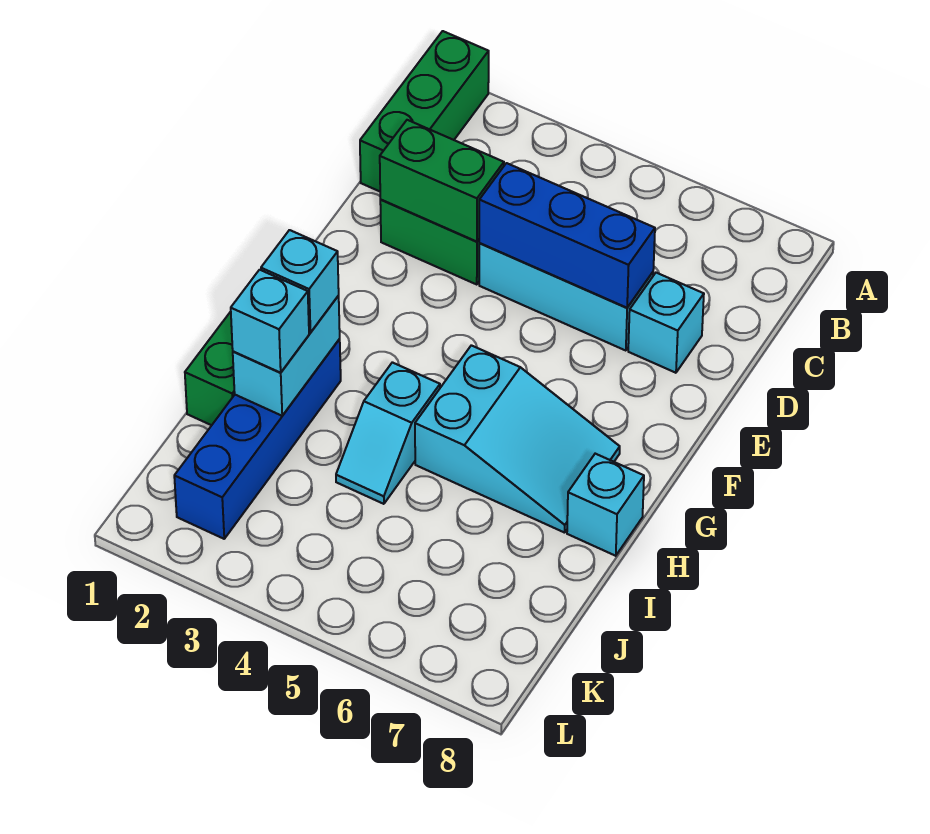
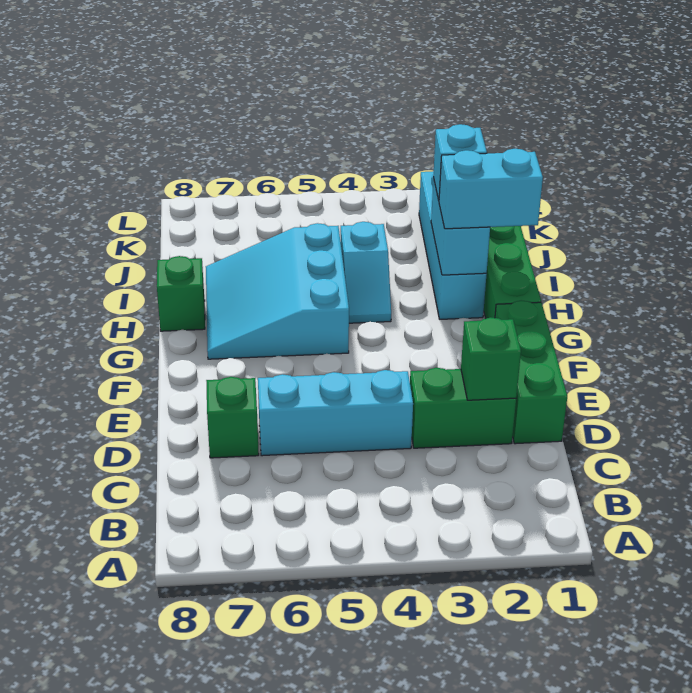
green 1x3 brick [360,31,489,191] -> green 1x3 brick moved to [495,300,567,444]
green 1x2 brick [380,120,504,242] -> green 1x1 brick [461,317,521,400]
blue 1x3 brick [479,163,655,308] -> none
cyan 1x1 brick [628,273,704,373] -> green 1x1 brick [206,377,259,458]
cyan 2x3 slope [415,345,620,533] -> cyan 3x3 slope [206,223,349,359]
blue 1x4 brick [174,339,341,539] -> cyan 1x4 brick [419,171,487,319]
cyan 1x1 brick [261,230,339,333] -> cyan 1x2 brick [439,149,543,229]
cyan 1x2 slope [336,362,440,504] -> cyan 1x2 slope turned to [341,222,391,323]
cyan 1x1 brick [567,454,644,556] -> green 1x1 brick [157,256,205,331]

